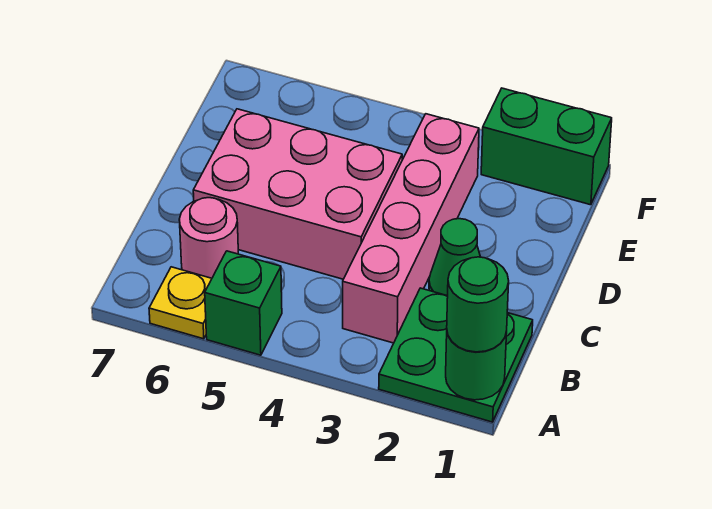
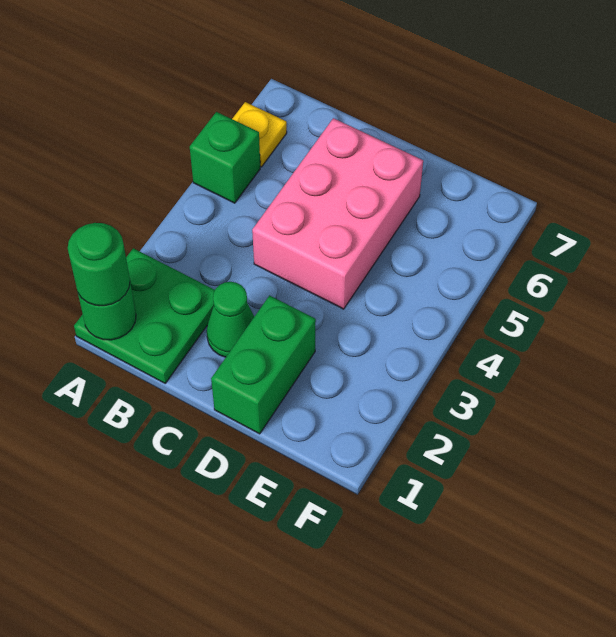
pink 1x4 brick [343,114,479,343] -> none
pink 1x1 round brick [179,198,238,278] -> none
green 1x2 brick [481,88,612,205] -> green 1x2 brick moved to [211,296,316,434]

